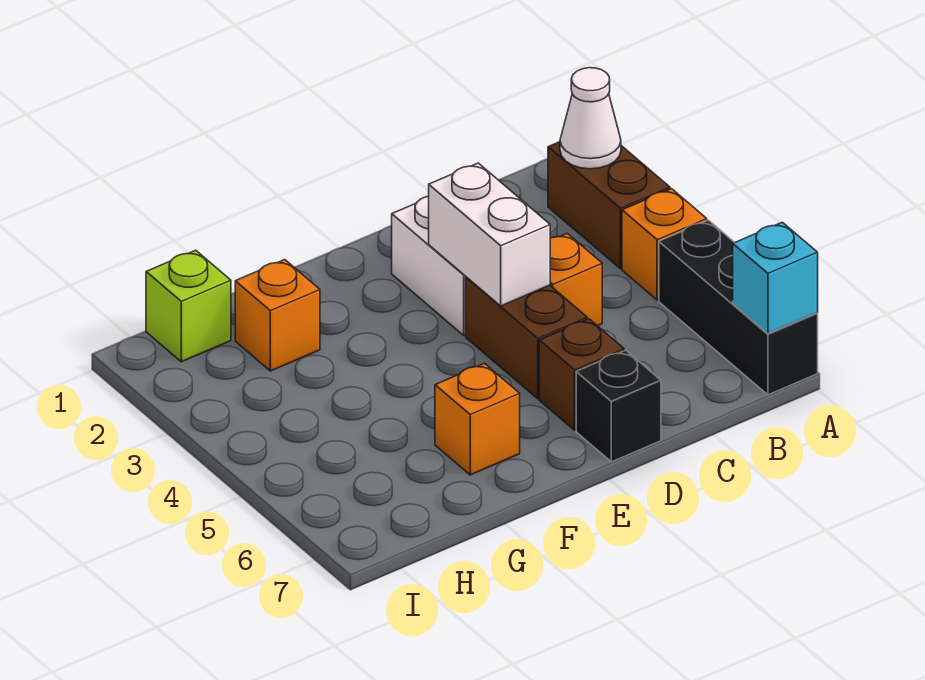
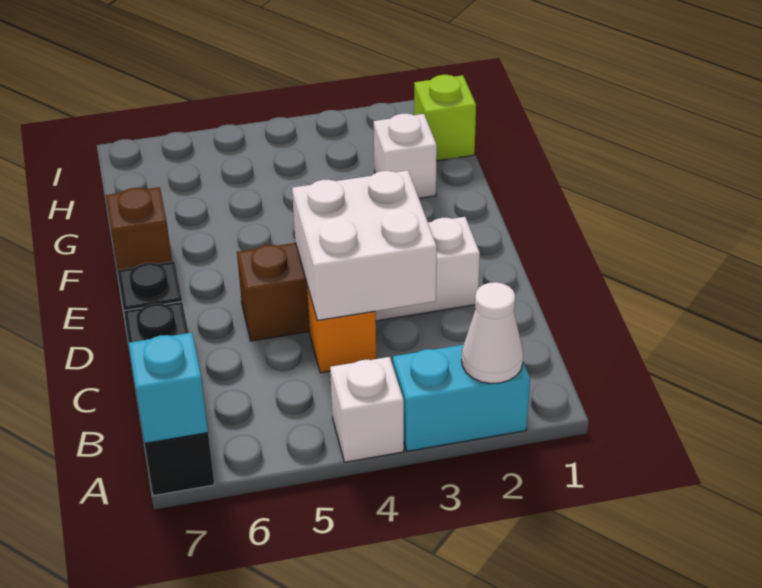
brown 1x2 brick [548,142,670,268] -> cyan 1x2 brick [393,345,530,451]
orange 1x1 brick [622,189,707,300] -> white 1x1 brick [330,357,404,462]
black 1x3 brick [659,220,818,395] -> black 1x3 brick turned to [124,302,214,496]
white 1x2 brick [429,163,550,306] -> white 2x2 brick [292,170,437,321]
brown 1x1 brick [539,319,624,430] -> brown 1x1 brick moved to [106,187,172,270]
orange 1x1 brick [435,363,520,475] -> none
orange 1x1 brick [235,260,320,371] -> white 1x1 brick [374,113,437,198]

